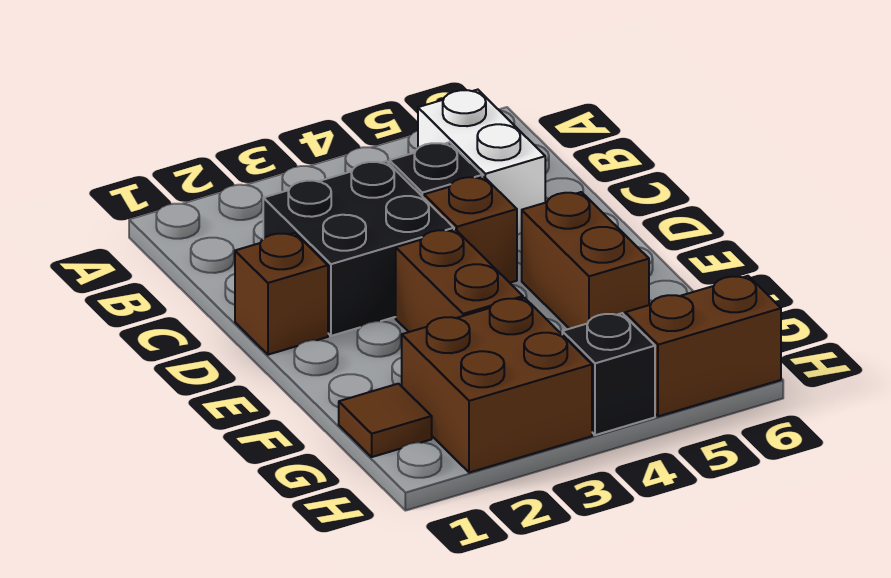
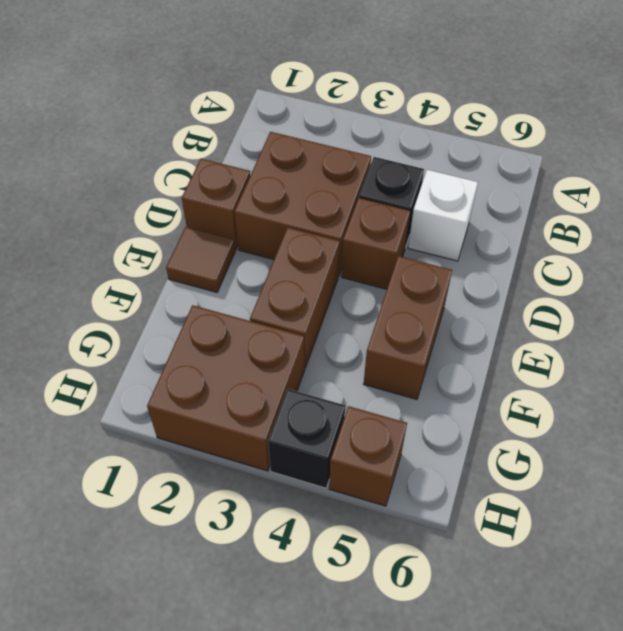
white 1x2 brick [418,90,545,235] -> white 1x1 brick [408,170,478,261]
black 2x2 brick [263,161,454,336] -> brown 2x2 brick [234,132,371,277]
brown 1x1 tile [339,384,432,457] -> brown 1x1 tile moved to [166,227,235,292]
brown 1x2 brick [625,276,781,416] -> brown 1x1 brick [329,406,407,506]

